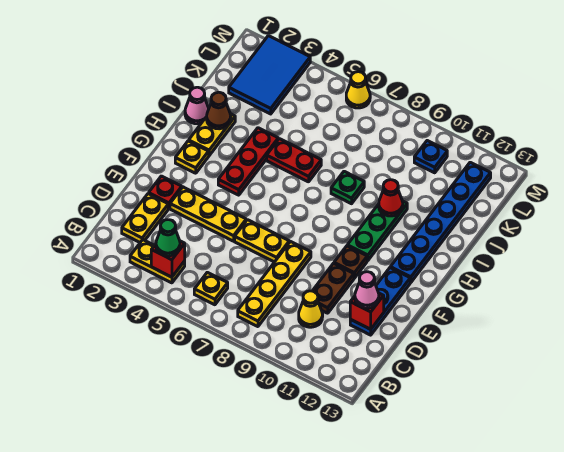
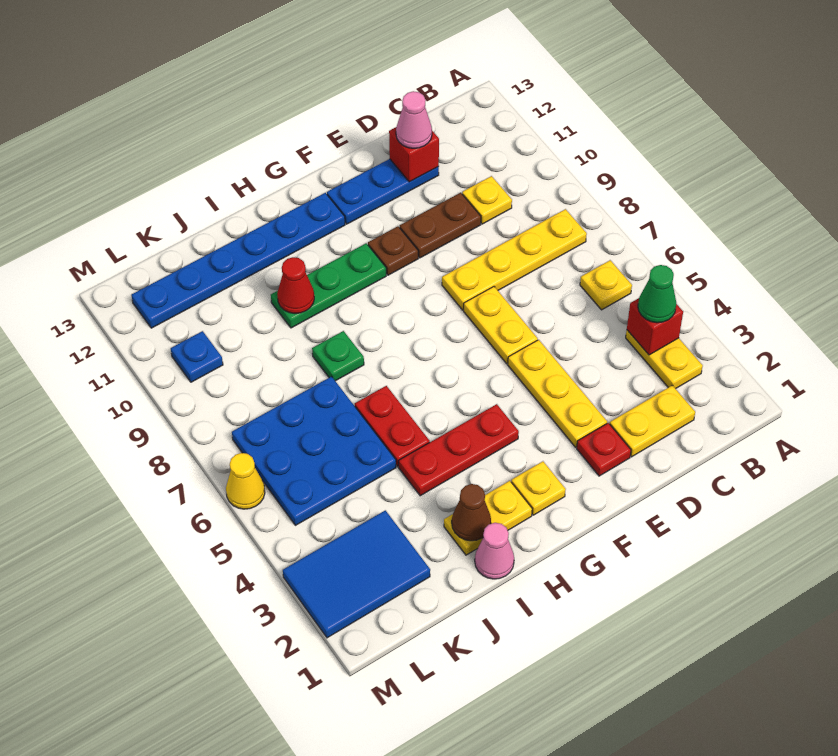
yellow 1x1 cone [299,291,323,327] -> yellow 1x1 plate [462,176,512,224]
none -> blue 3x3 plate [232,377,396,525]

